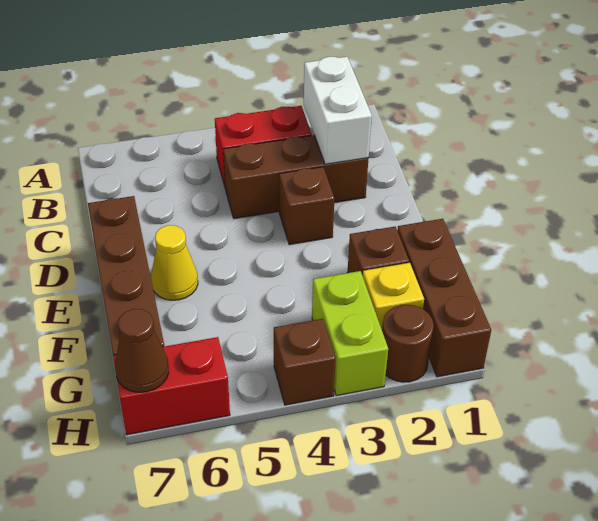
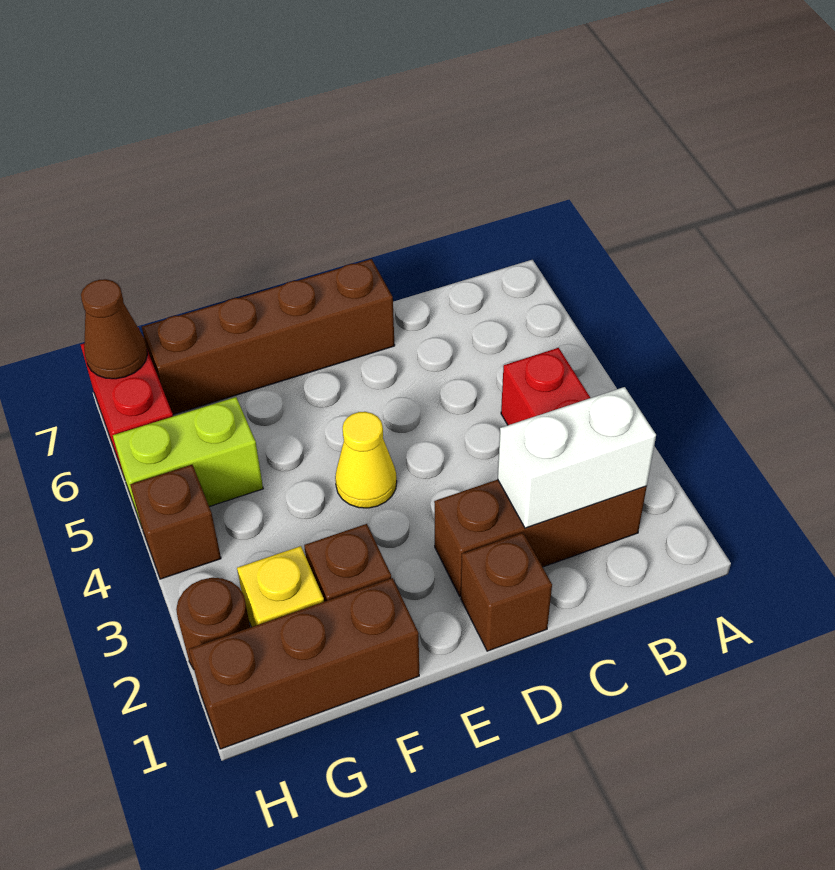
brown 1x3 brick [223,135,369,219] -> brown 1x3 brick turned to [434,480,647,596]
brown 1x1 brick [279,167,335,245] -> brown 1x1 brick moved to [461,533,552,651]
yellow 1x1 cone [151,225,198,300] -> yellow 1x1 cone moved to [335,412,397,508]
lime 1x2 brick [312,271,388,396] -> lime 1x2 brick moved to [113,397,263,523]

